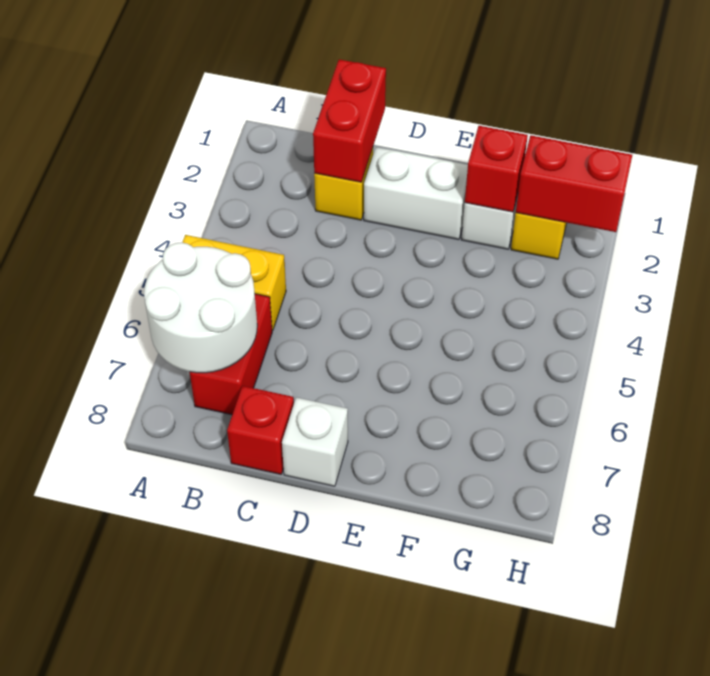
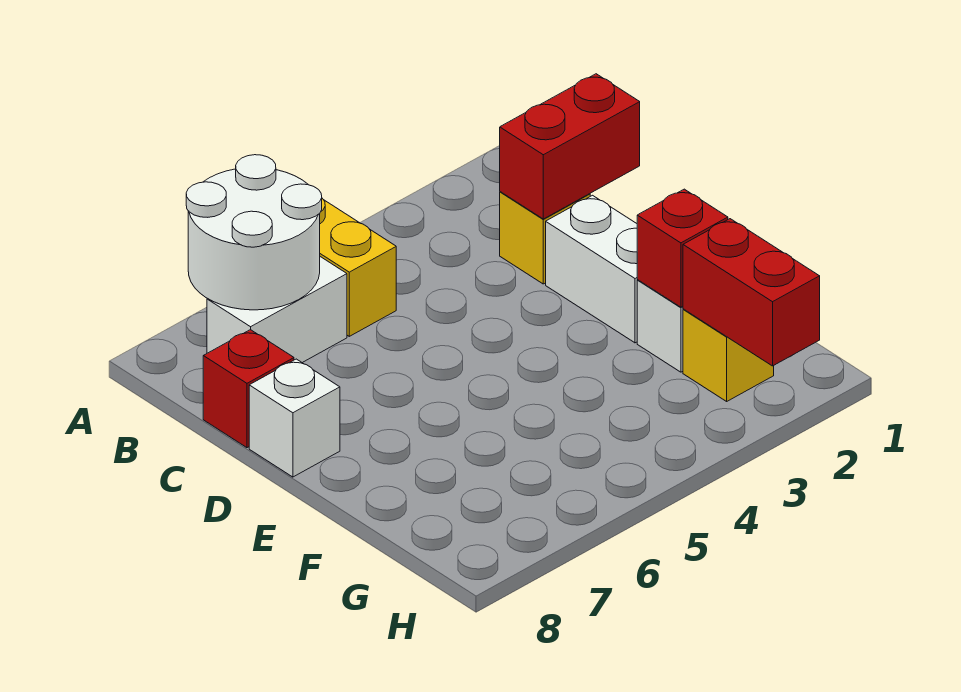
red 1x2 brick [190,294,272,415] -> white 1x2 brick [207,257,347,363]

